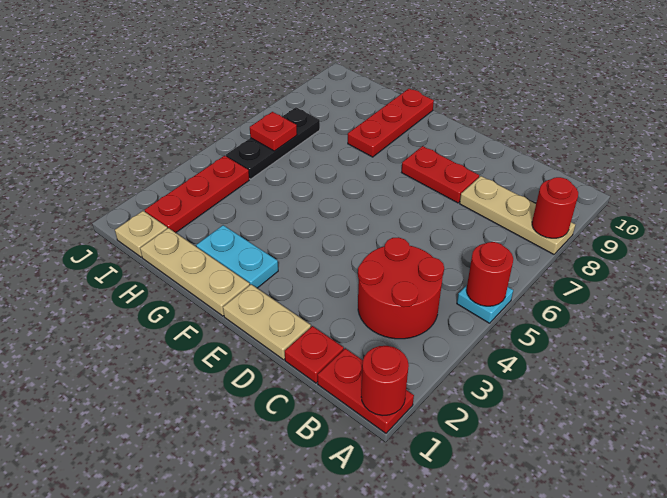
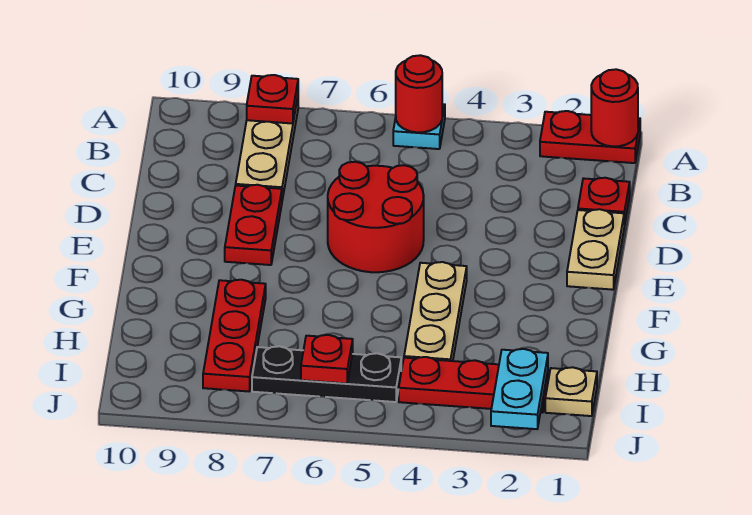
red 1x2 plate [318,349,414,433] -> red 1x2 plate turned to [540,111,640,163]
red 1x1 round brick [532,177,578,238] -> red 1x1 plate [247,75,298,124]
red 2x2 round brick [358,237,444,339] -> red 2x2 round brick moved to [328,162,424,272]
tan 1x3 plate [140,228,250,316] -> tan 1x3 plate moved to [404,262,467,361]
cyan 1x2 plate [196,225,278,288] -> cyan 1x2 plate moved to [491,349,548,429]
red 1x3 plate [348,89,434,157] -> red 1x3 plate turned to [203,280,266,391]

